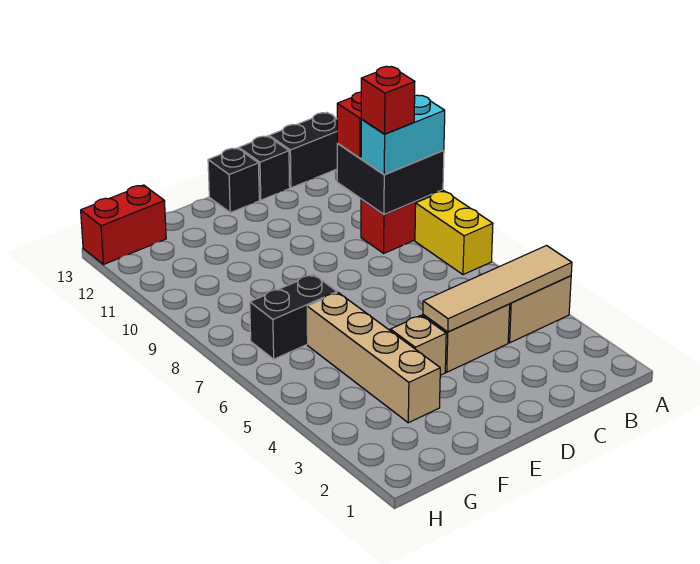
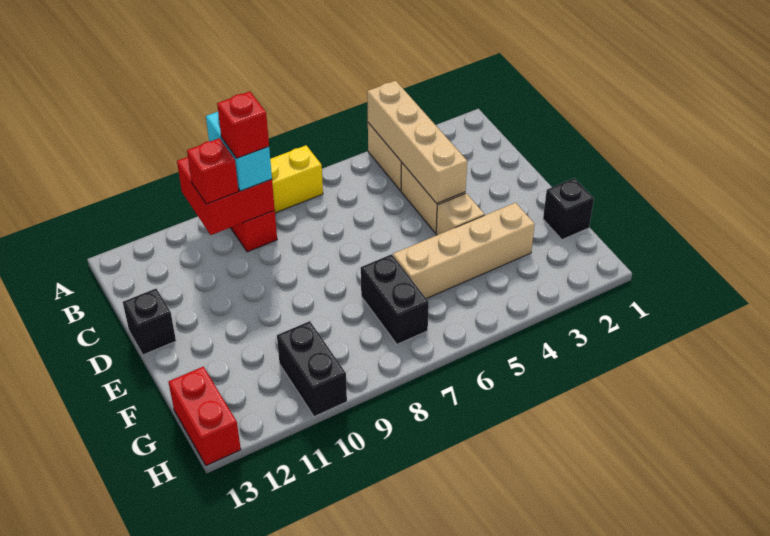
tan 1x4 tile [423,246,572,332] -> tan 1x4 brick [367,81,467,203]
black 2x2 brick [337,144,444,215] -> red 2x2 brick [177,157,275,235]
black 1x2 brick [269,113,338,188] -> black 1x2 brick moved to [277,321,347,416]
black 1x1 brick [239,136,290,200] -> black 1x1 brick moved to [543,178,594,240]

